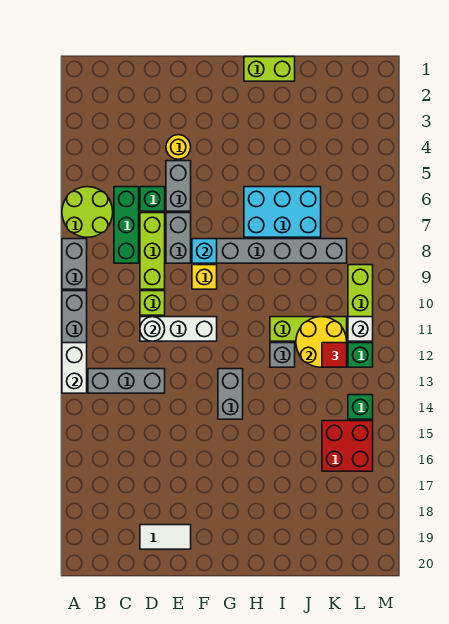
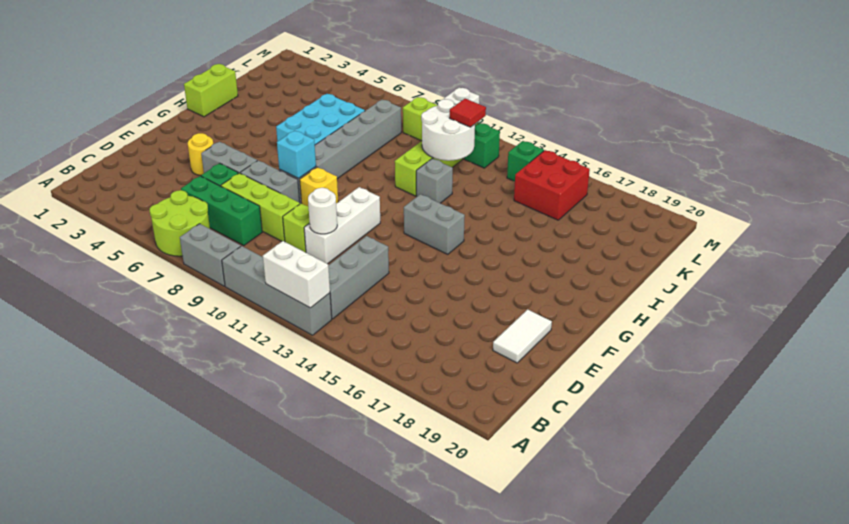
yellow 2x2 round brick [296,317,347,367] -> white 2x2 round brick [421,99,475,161]

